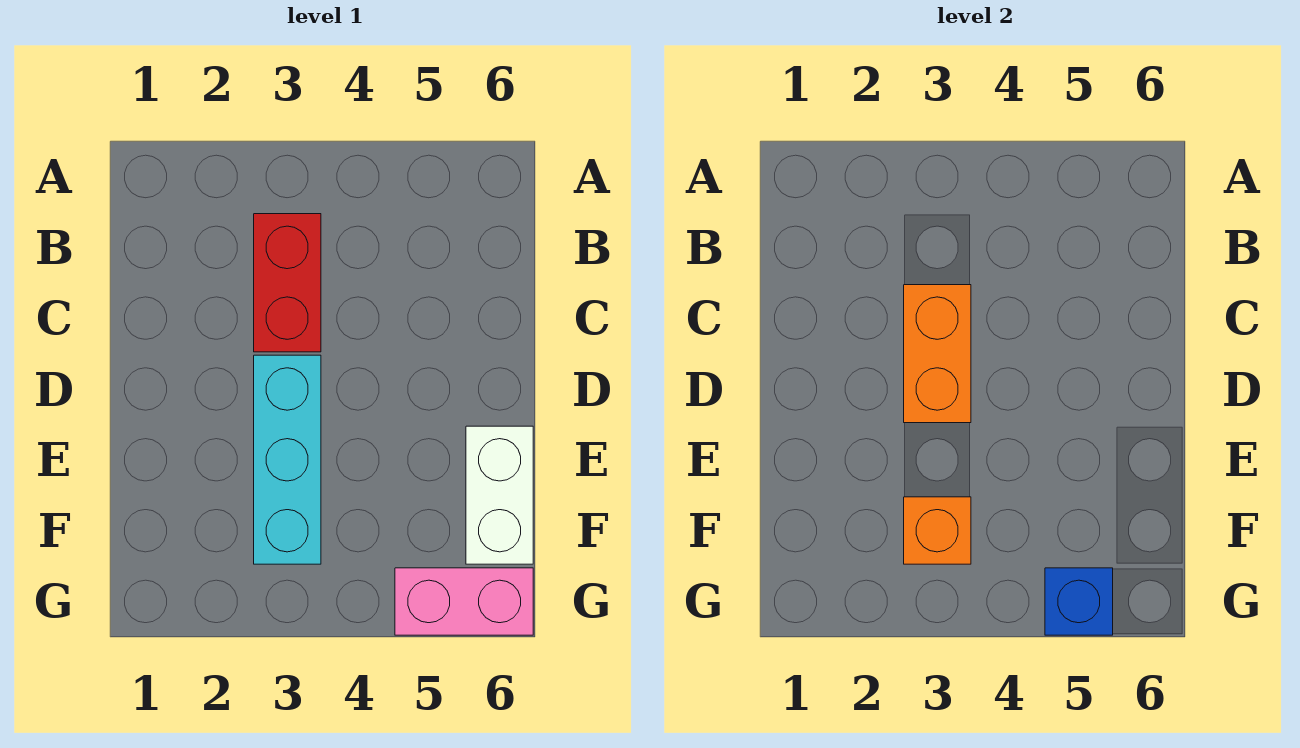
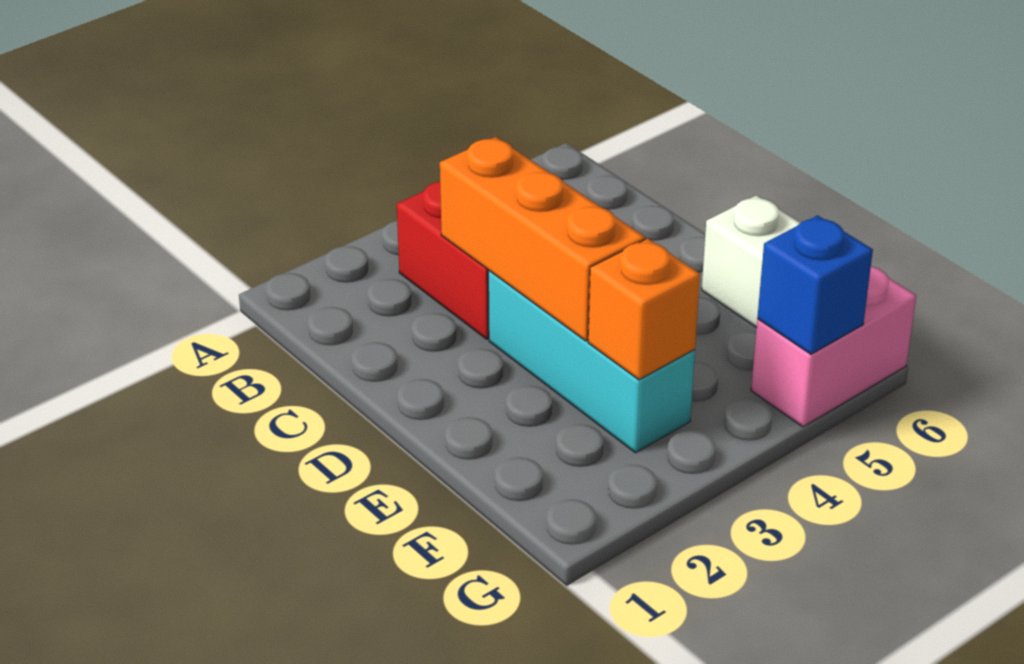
orange 1x2 brick [904,285,971,423] -> orange 1x3 brick [440,137,645,341]

